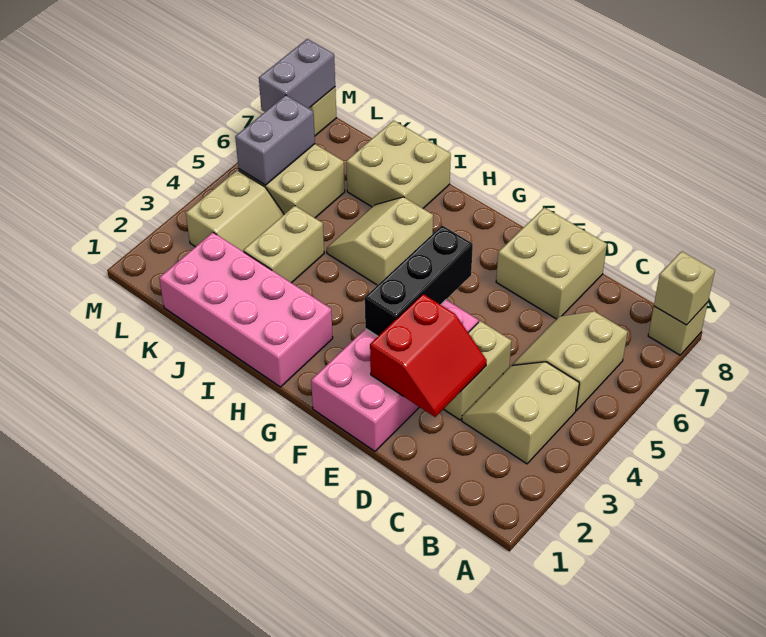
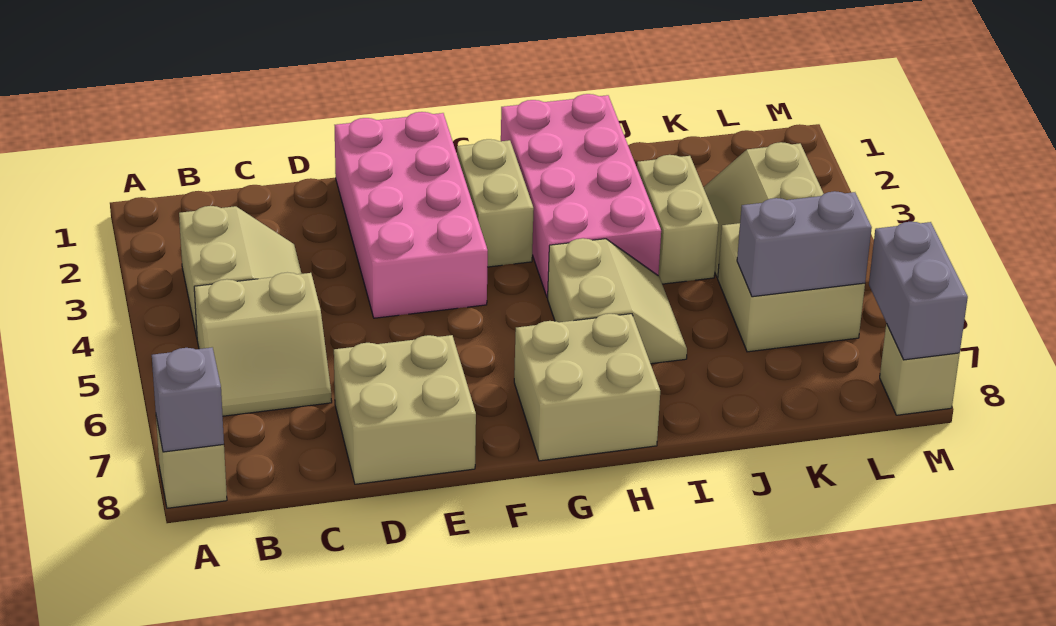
tan 1x1 brick [654,251,715,325] -> grey 1x1 brick [152,348,224,452]
tan 2x2 slope [512,311,628,411] -> tan 2x2 slope turned to [194,272,332,416]
red 2x2 slope [370,294,487,417] -> none
tan 1x2 brick [444,321,511,420] -> tan 1x2 brick moved to [457,139,534,267]
black 1x3 brick [365,225,473,336] -> none
pink 2x4 brick [159,232,333,387] -> pink 2x4 brick turned to [501,94,661,298]
tan 2x2 brick [346,120,451,208] -> tan 2x2 brick moved to [514,314,660,461]
grey 1x2 brick [235,95,315,185] -> grey 1x2 brick turned to [737,191,872,297]

